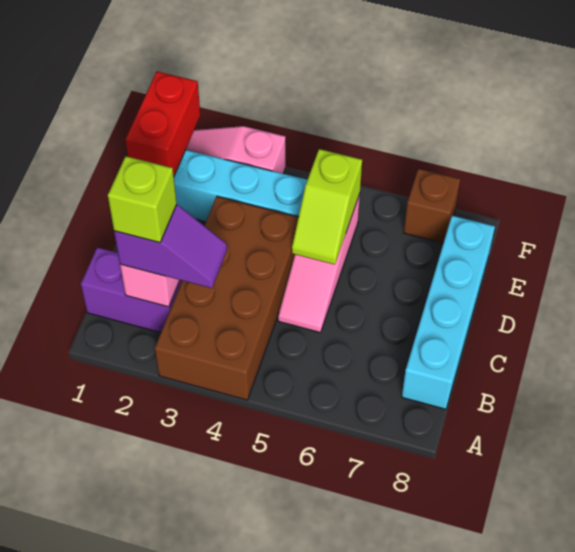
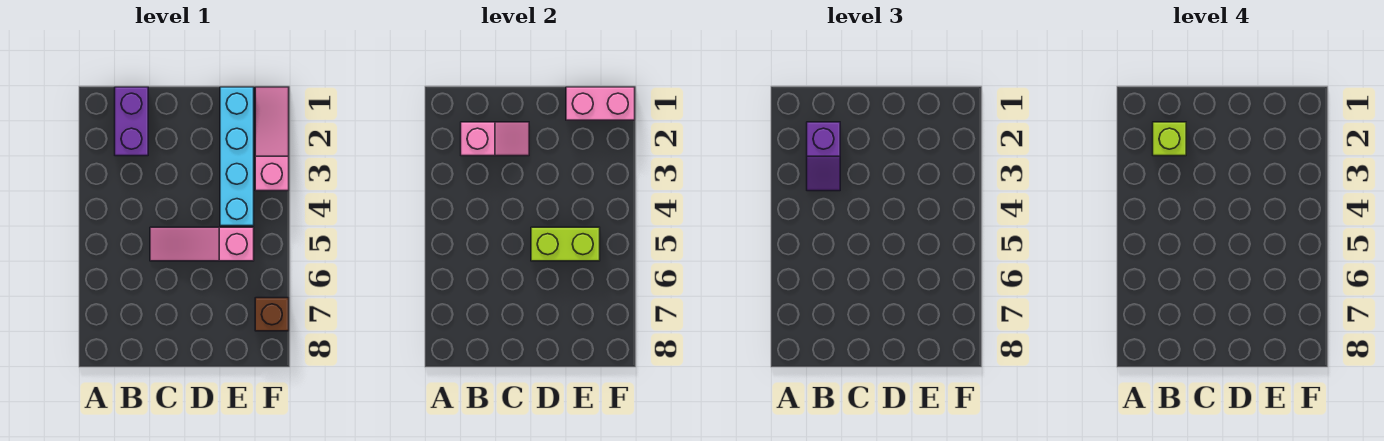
brown 2x4 brick [155,196,299,400] -> none
cyan 1x4 brick [402,216,495,409] -> none
lime 1x2 slope [292,149,362,265] -> lime 1x2 brick [531,227,600,261]
red 1x2 brick [126,72,200,176] -> pink 1x2 brick [566,87,635,120]

